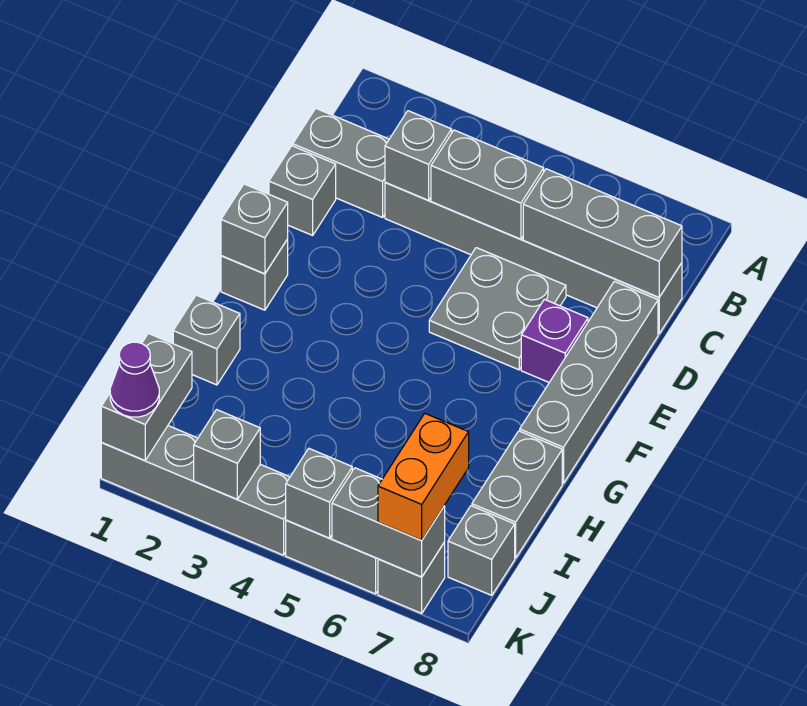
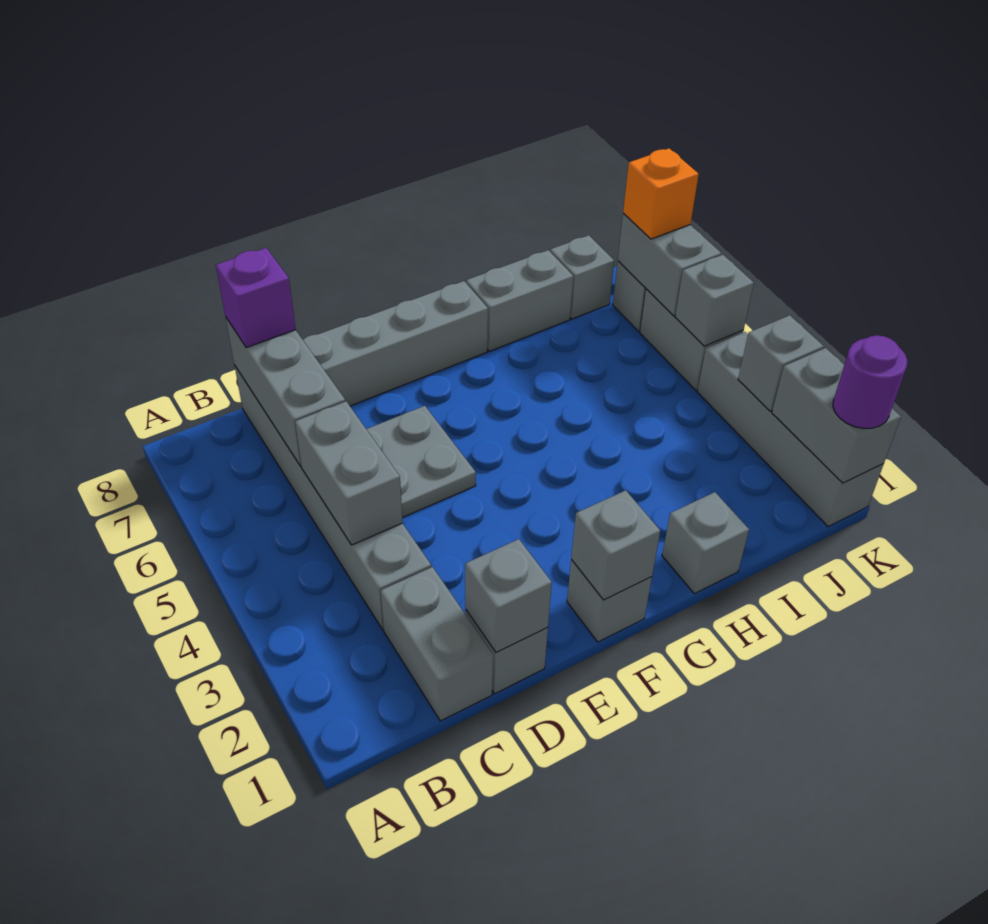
grey 1x1 brick [385,111,452,200] -> grey 1x1 brick moved to [465,539,552,653]
purple 1x1 brick [521,299,588,382] -> purple 1x1 brick moved to [216,248,296,348]
grey 1x2 brick [101,333,192,461] -> grey 1x2 brick turned to [772,348,901,483]
orange 1x2 brick [378,414,469,541] -> orange 1x1 brick [623,148,699,239]
purple 1x1 cone [110,342,159,417] -> purple 1x1 round brick [833,335,907,428]

